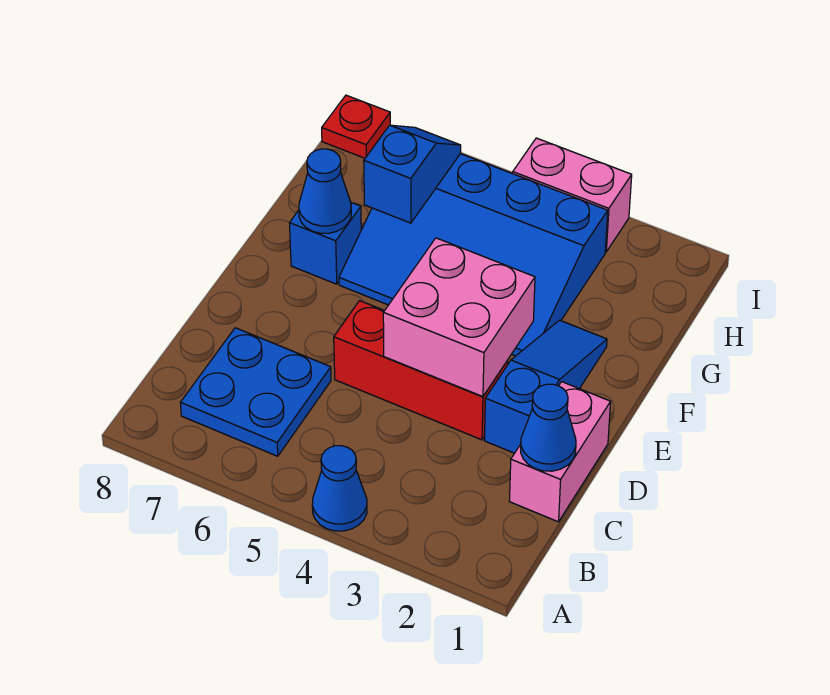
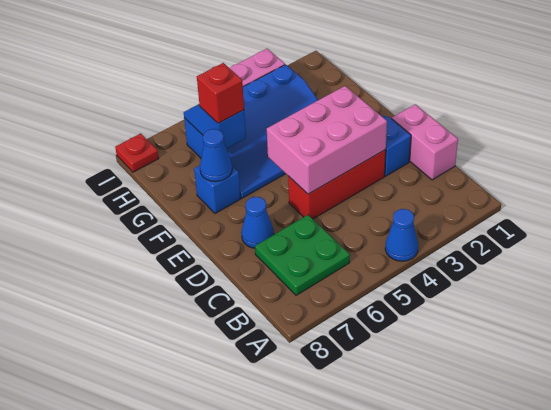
blue 2x2 plate [180,328,331,456] -> green 2x2 plate [255,215,350,295]
blue 1x1 cone [521,384,576,471] -> blue 1x1 cone moved to [241,197,274,248]
pink 2x2 brick [383,238,535,397] -> pink 2x3 brick [267,86,387,194]
none -> red 1x1 brick [197,63,244,123]

